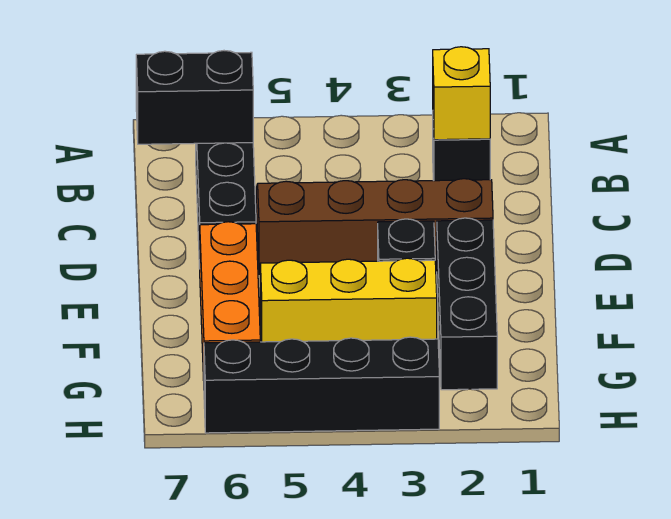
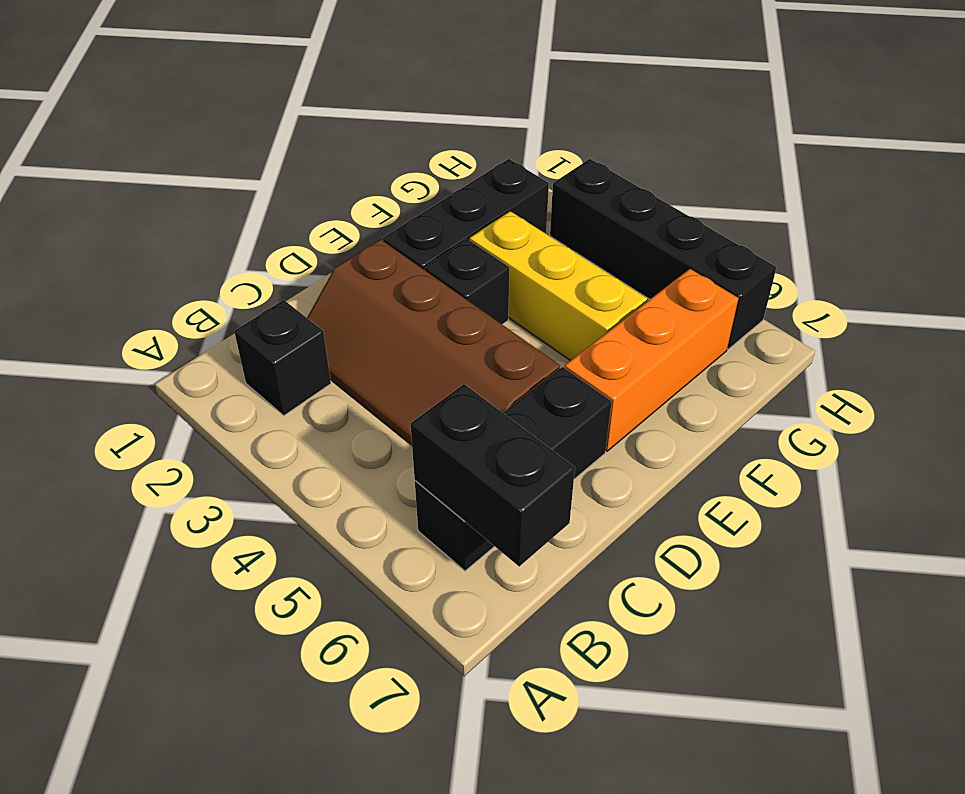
yellow 1x1 brick [433,47,490,140] -> none

